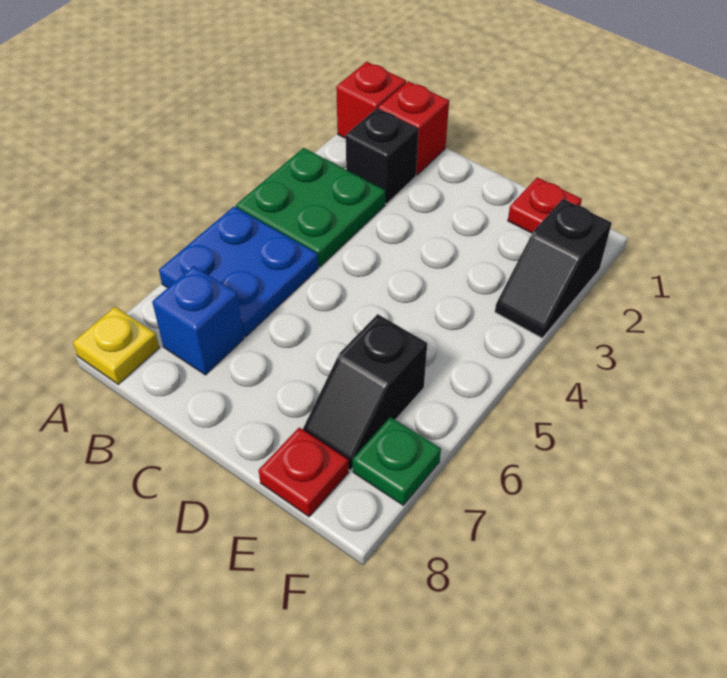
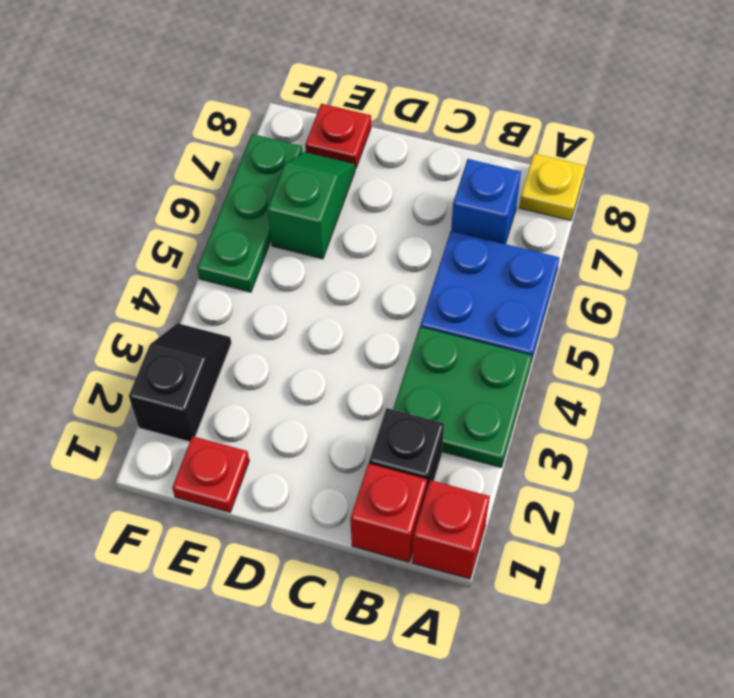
black 1x2 slope [303,314,427,470] -> green 1x2 slope [267,152,355,259]
green 1x1 plate [353,417,441,505] -> green 1x3 plate [197,134,302,292]

